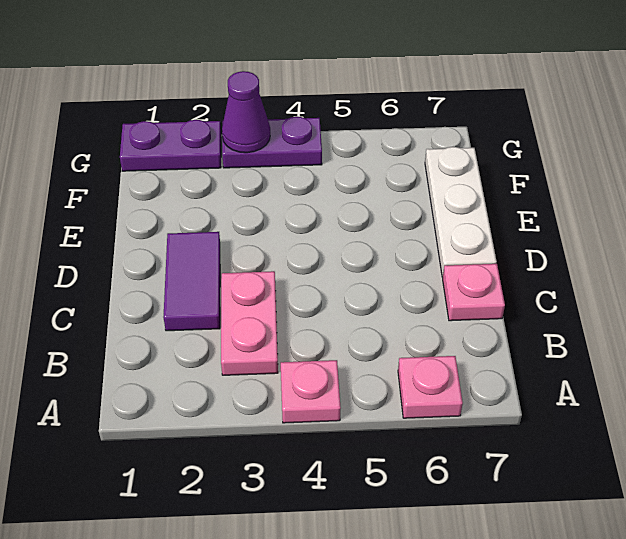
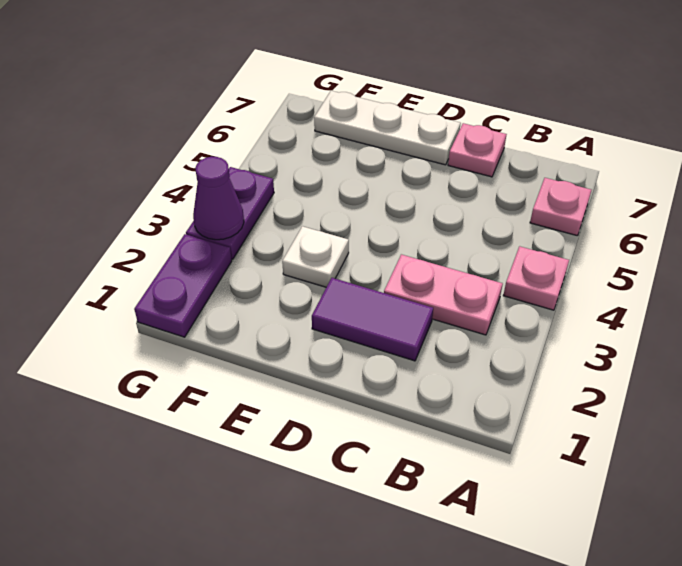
none -> white 1x1 plate [282,226,349,287]

